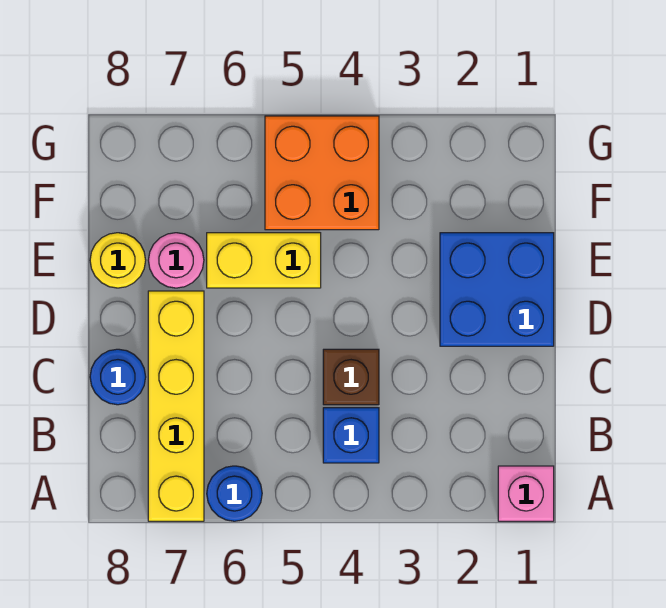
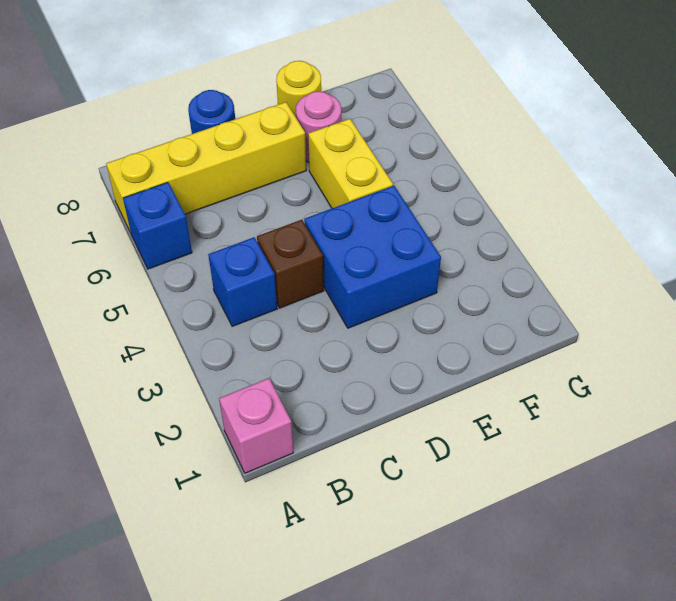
blue 1x1 round brick [207,466,262,521] -> blue 1x1 brick [123,182,192,269]
blue 2x2 brick [440,233,554,346] -> blue 2x2 brick moved to [304,186,441,328]
orange 2x2 brick [265,116,379,230] -> none

